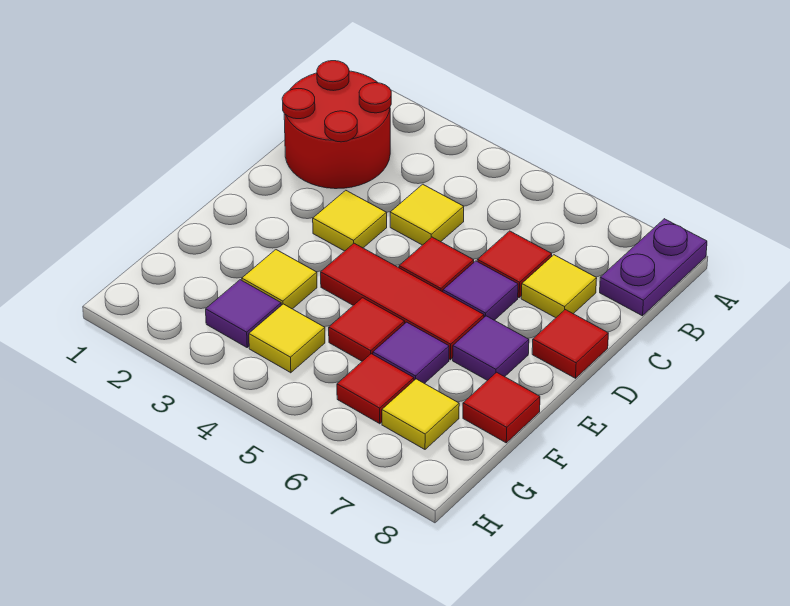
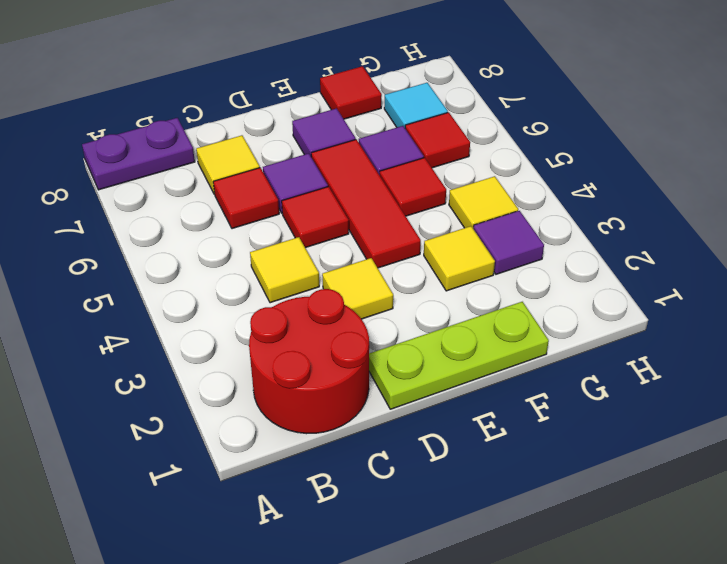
none -> lime 1x3 plate [369,302,549,409]
red 1x1 tile [532,310,608,378] -> none
yellow 1x1 tile [382,379,459,449] -> cyan 1x1 tile [384,83,448,128]

